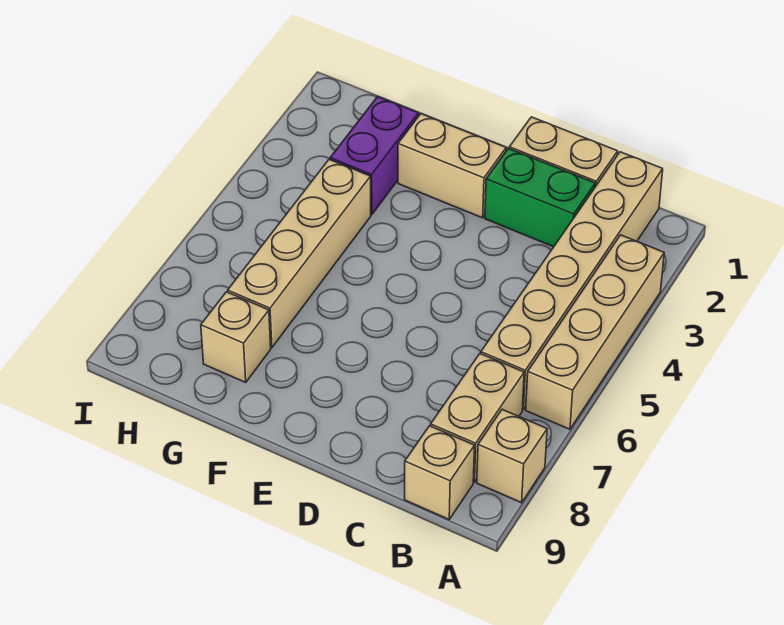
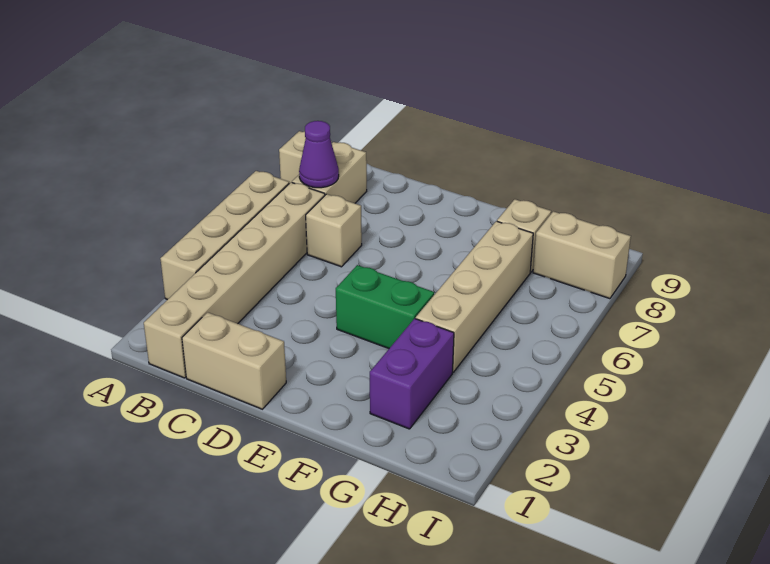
none -> purple 1x1 cone [299,121,339,188]
tan 1x1 brick [405,426,475,519] -> tan 1x1 brick moved to [306,194,362,267]
green 1x2 brick [485,149,595,247] -> green 1x2 brick moved to [336,265,434,349]
tan 1x2 brick [398,114,506,218] -> tan 1x2 brick moved to [533,211,631,299]

